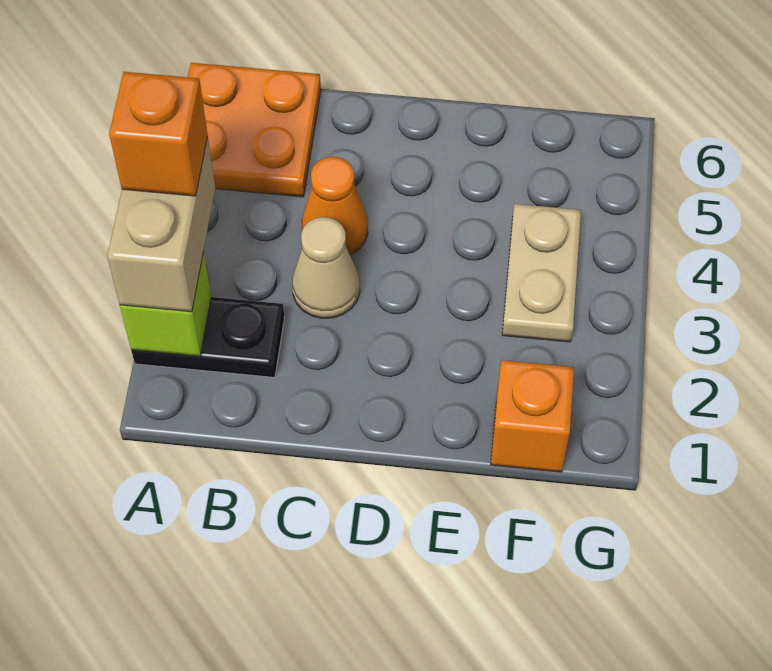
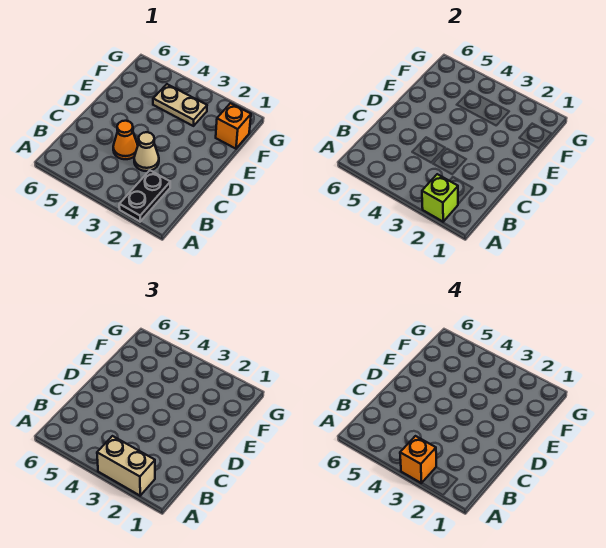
orange 2x2 plate [188,63,321,197] -> none

